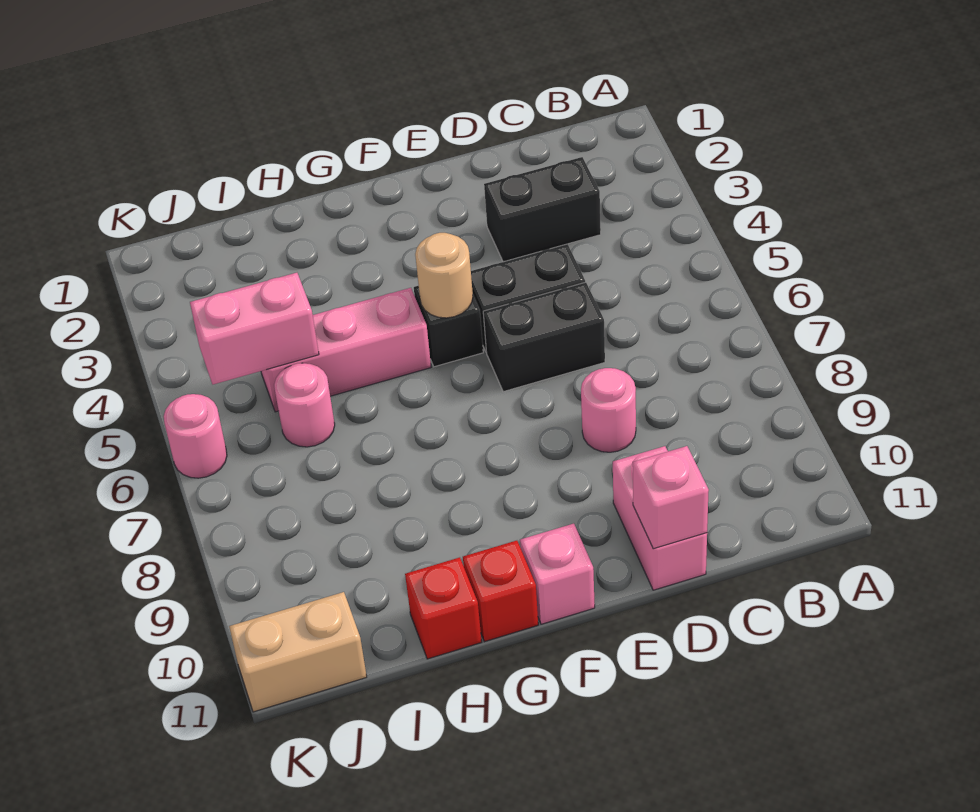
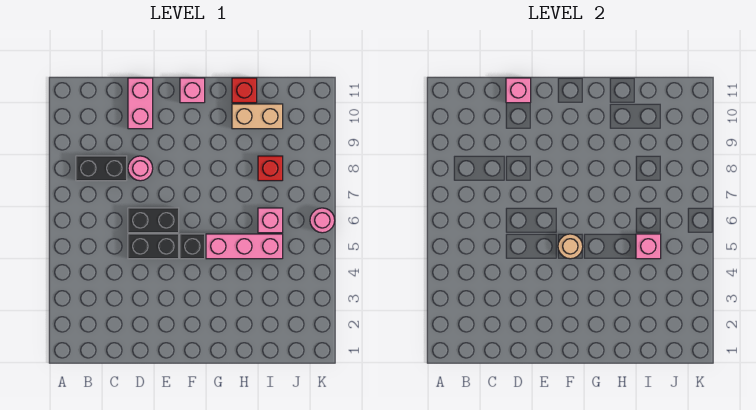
black 1x2 brick [484,157,601,262] -> black 1x2 brick moved to [76,156,127,181]
red 1x1 brick [463,541,538,642] -> red 1x1 brick moved to [258,156,283,181]
pink 1x2 brick [190,273,319,384] -> pink 1x1 brick [636,234,661,259]
pink 1x1 round brick [274,363,335,447] -> pink 1x1 brick [258,208,283,233]
tan 1x2 brick [229,592,367,712] -> tan 1x2 brick moved to [232,104,283,129]

